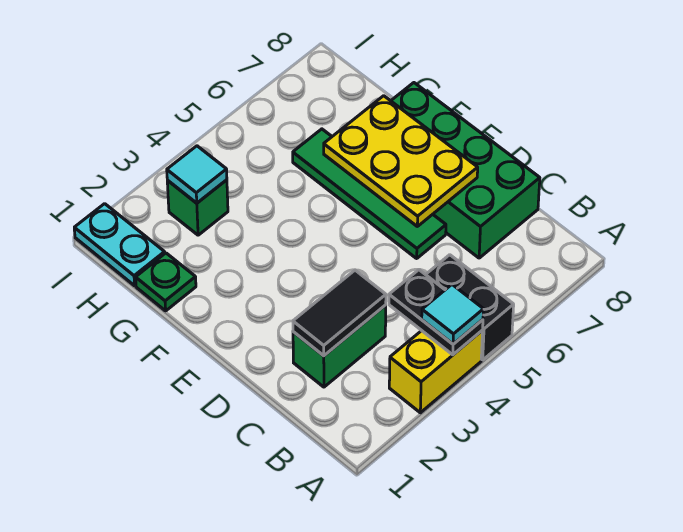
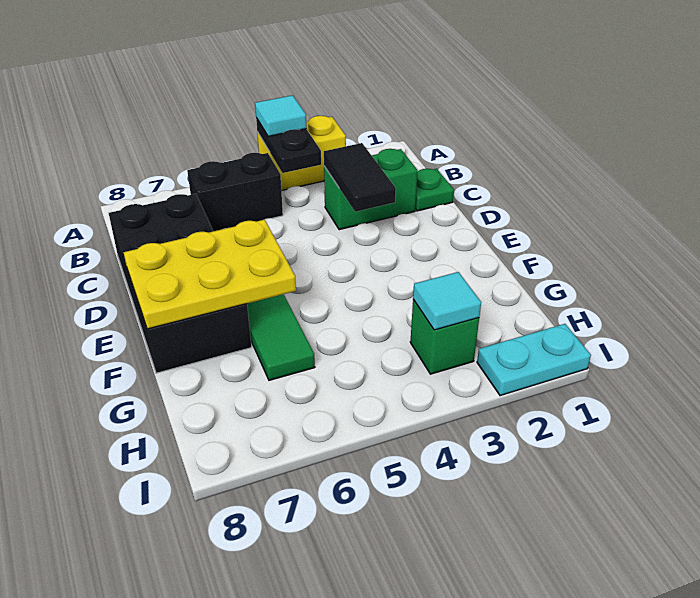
black 1x2 brick [426,255,514,360] -> black 1x2 brick turned to [187,153,283,231]
black 1x2 tile [293,270,386,356] -> black 1x2 tile turned to [324,143,396,212]
green 2x4 brick [391,83,540,258] -> black 2x4 brick [109,194,251,373]
yellow 2x3 plate [324,96,478,226] -> yellow 2x3 plate turned to [124,220,296,329]
green 1x1 plate [136,253,196,311] -> green 1x1 plate moved to [415,169,454,211]
cyan 1x2 plate [74,204,165,286] -> cyan 1x2 plate turned to [477,324,591,396]

